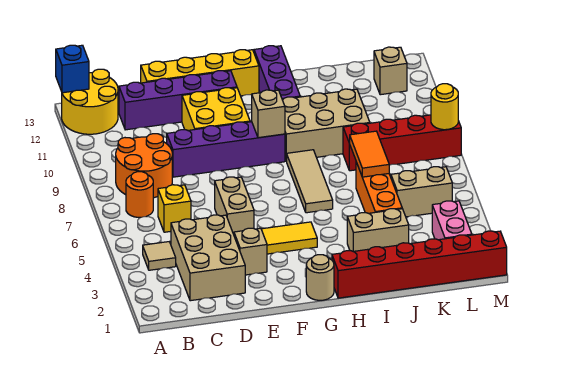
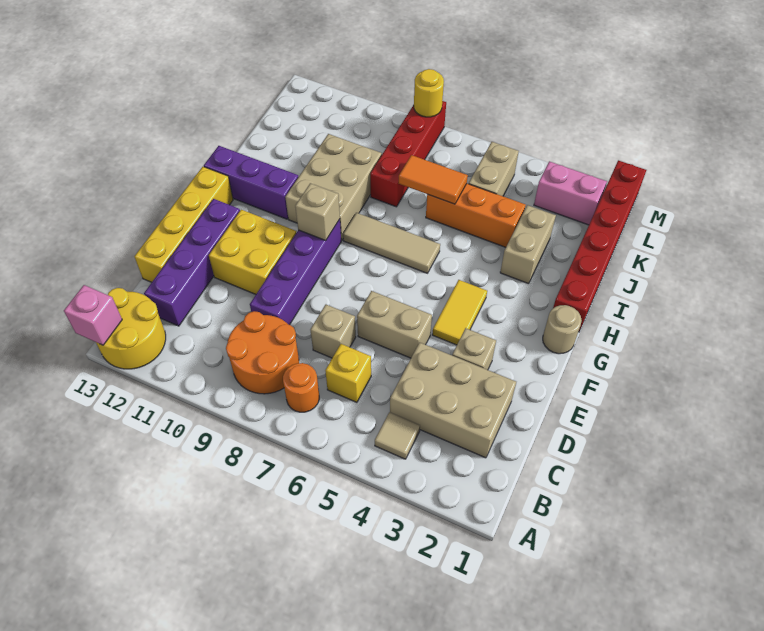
blue 1x1 brick [56,45,89,93] -> pink 1x1 brick [64,285,122,345]
tan 1x1 brick [374,47,407,95] -> tan 1x1 brick moved to [311,305,356,358]

